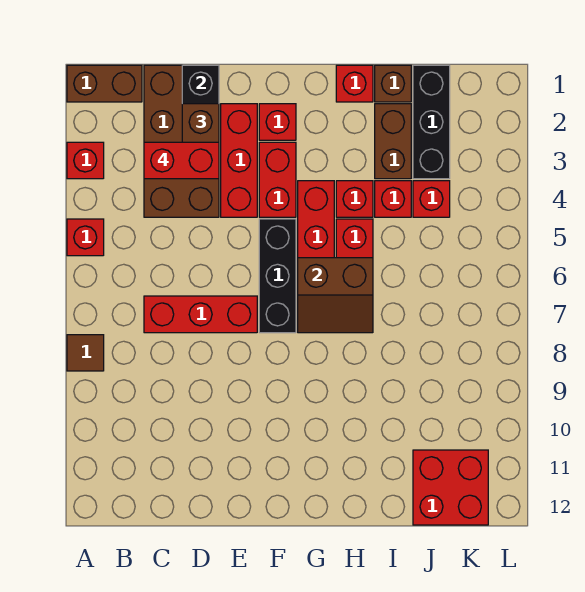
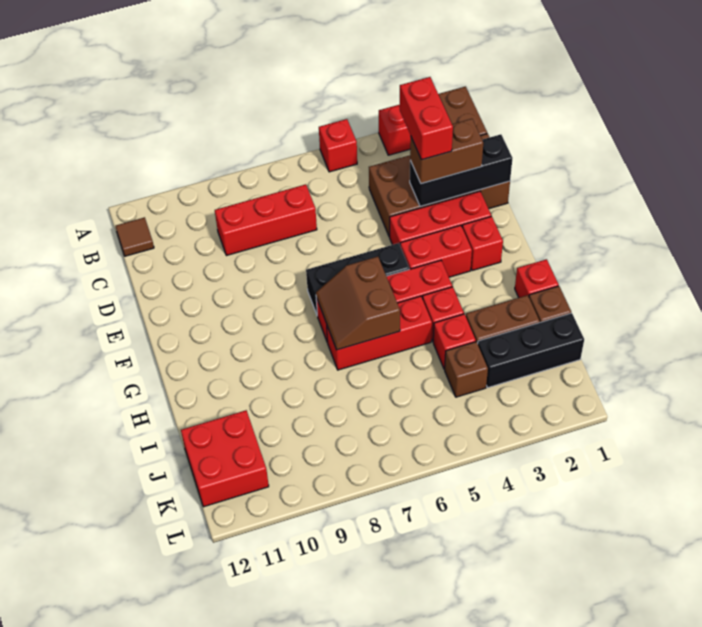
brown 1x1 tile [67,335,104,371] -> brown 1x1 tile moved to [116,217,154,256]
red 1x3 brick [144,296,257,333] -> red 1x3 brick turned to [215,184,317,256]
red 1x1 brick [413,181,450,217] -> brown 1x1 brick [445,342,488,397]

